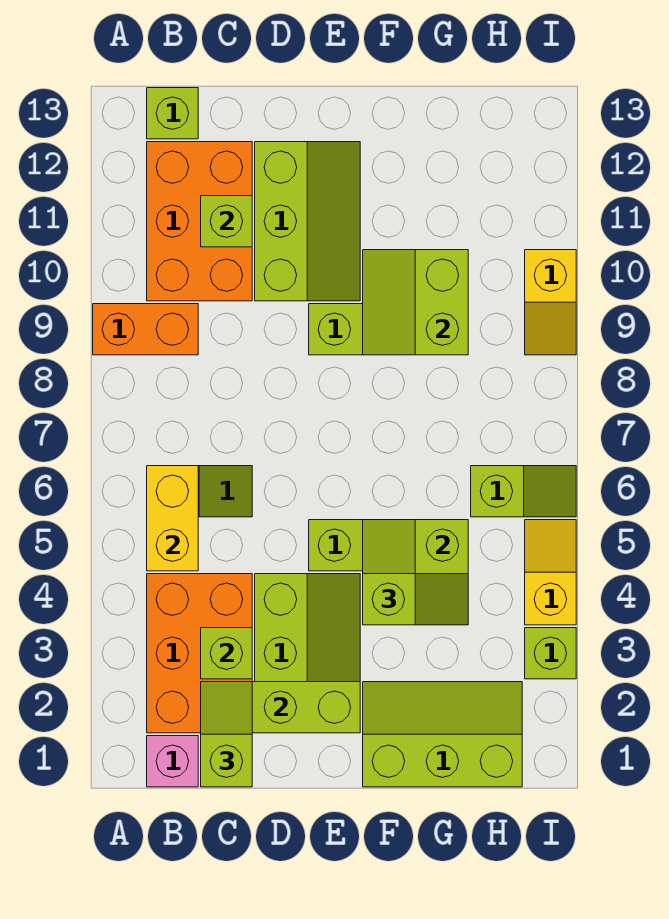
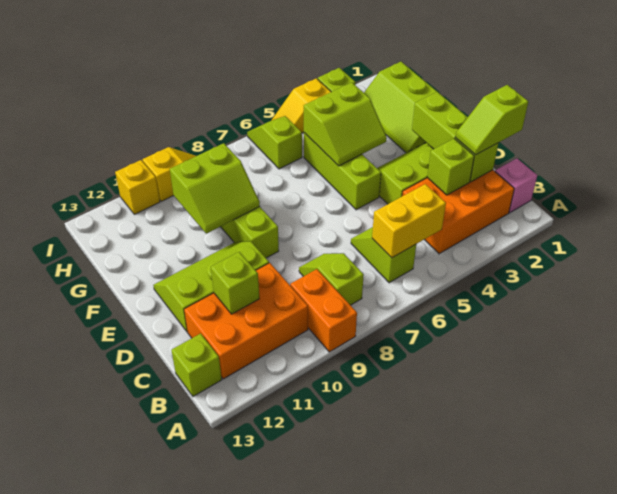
lime 1x2 slope [363,574,468,625] -> lime 1x2 slope moved to [299,253,364,305]
none -> yellow 1x1 brick [115,160,160,214]

